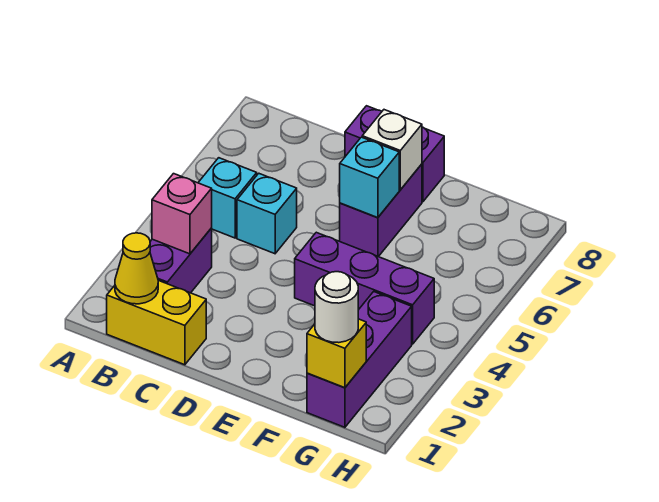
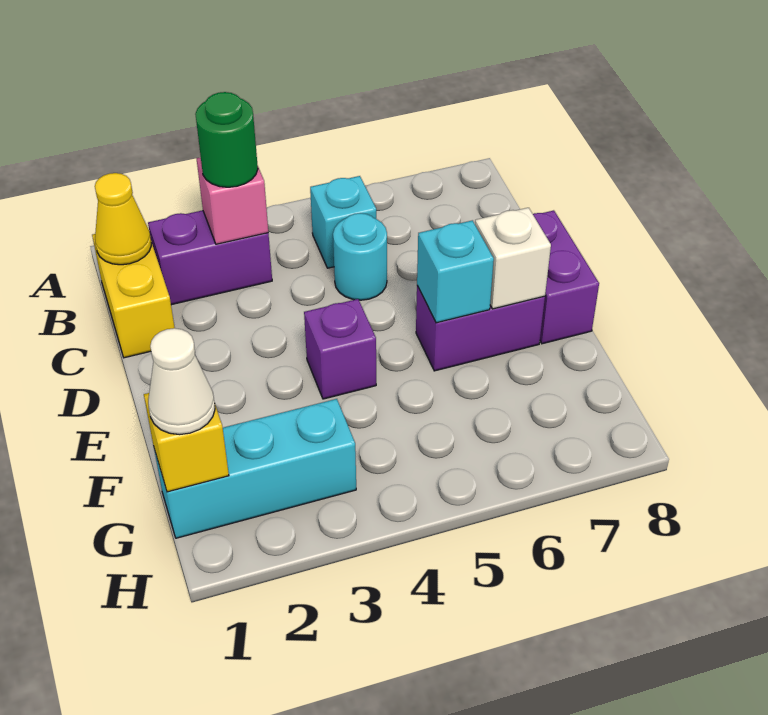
none -> green 1x1 round brick [195,92,258,187]
cyan 1x1 brick [237,173,297,254] -> cyan 1x1 round brick [333,213,387,300]
purple 1x3 brick [295,232,434,344] -> purple 1x1 brick [304,299,376,399]
purple 1x3 brick [307,292,412,427] -> cyan 1x3 brick [154,399,356,538]
white 1x1 round brick [315,272,358,343] -> white 1x1 cone [148,328,215,435]

